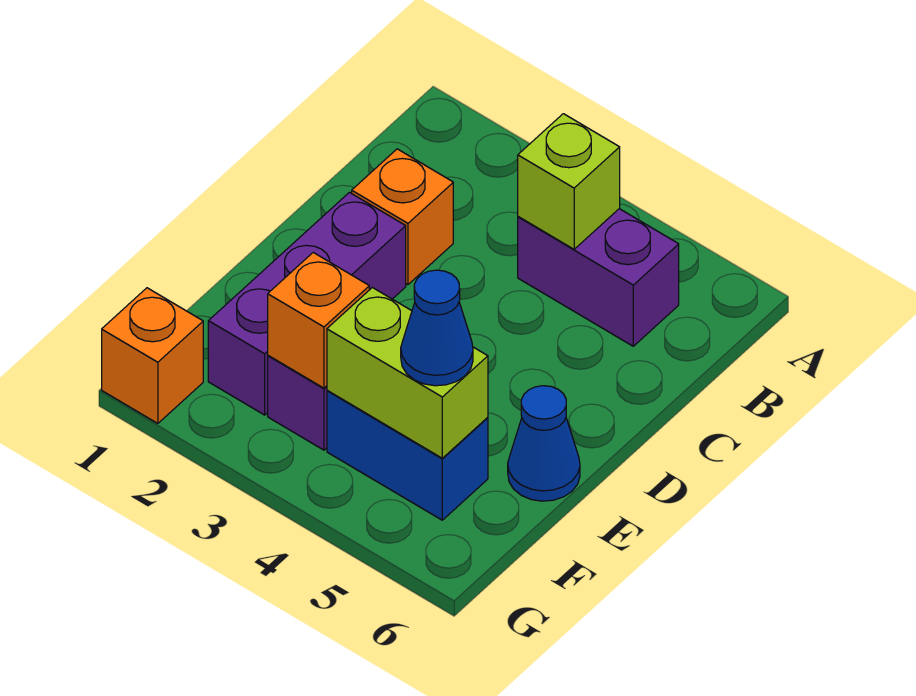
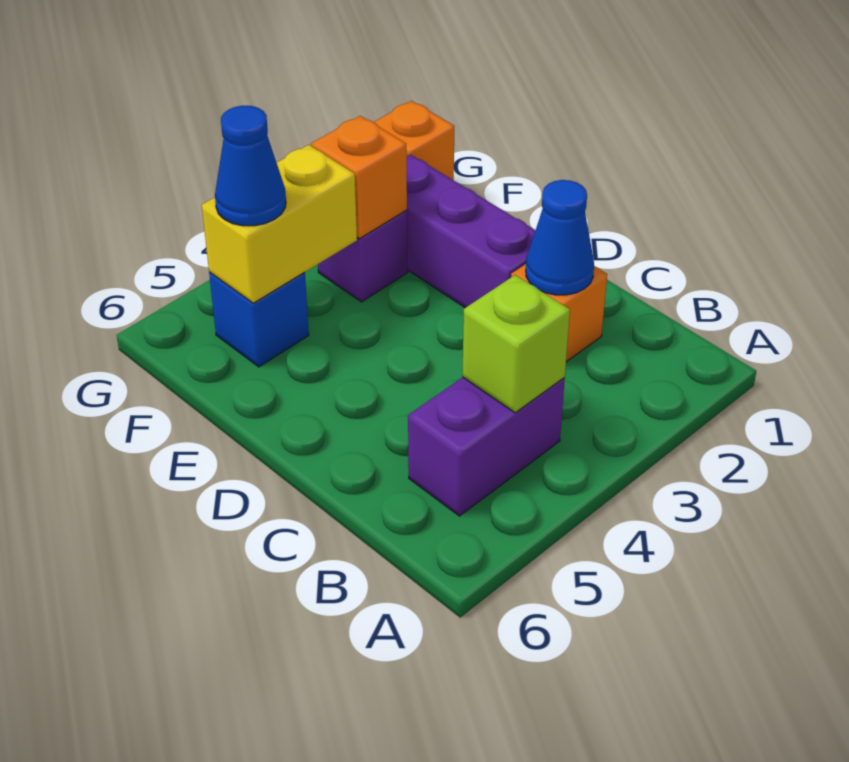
blue 1x1 cone [508,386,580,501] -> blue 1x1 cone moved to [526,180,594,295]
blue 1x2 brick [327,390,488,520] -> blue 1x1 brick [209,272,309,367]
lime 1x2 brick [327,287,488,458] -> yellow 1x2 brick [202,145,357,303]

